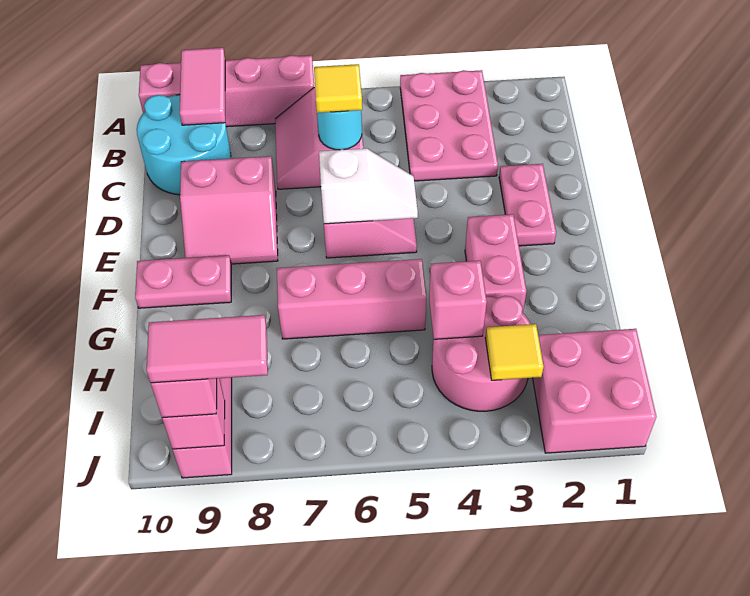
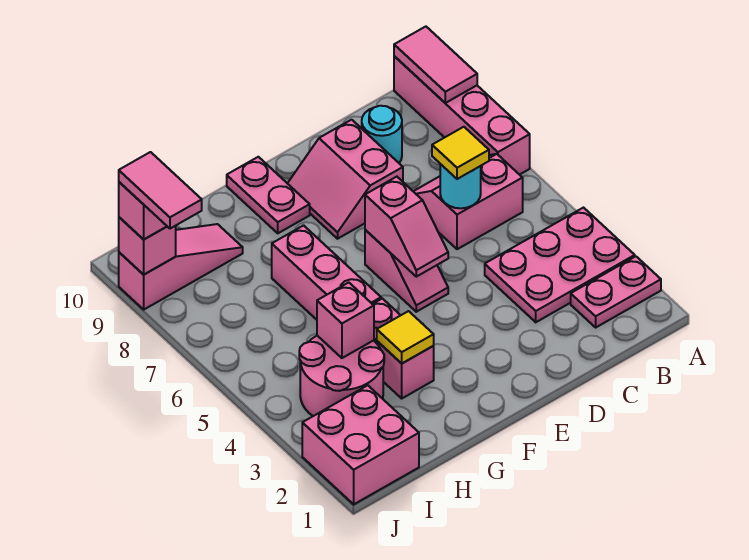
pink 1x2 tile [180,48,225,125] -> pink 1x2 tile turned to [394,27,477,103]
cyan 2x2 round brick [137,95,231,195] -> cyan 1x1 round brick [362,106,402,163]
pink 1x2 plate [499,164,556,246] -> pink 1x2 plate moved to [571,256,661,327]
white 1x2 slope [319,148,418,224] -> pink 1x2 slope [365,177,448,277]
pink 1x2 brick [465,214,526,313] -> pink 1x2 brick turned to [373,298,434,398]
yellow 1x1 tile [485,324,544,380] -> yellow 1x1 tile moved to [377,311,434,363]

